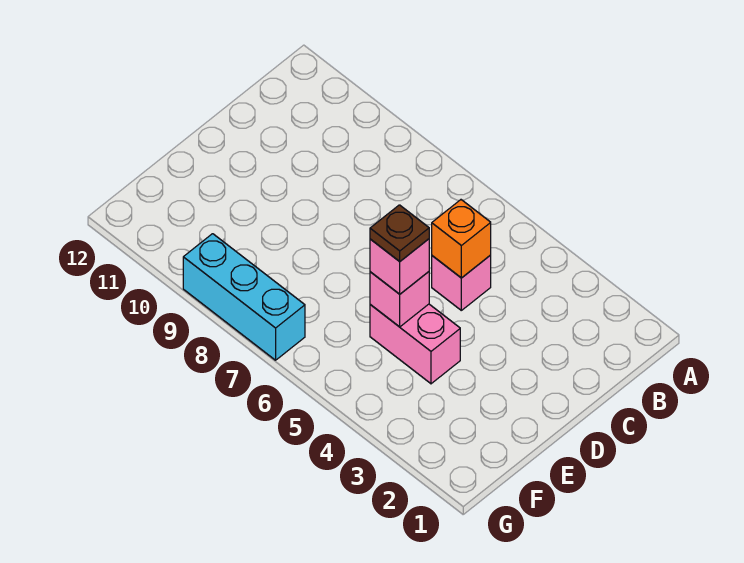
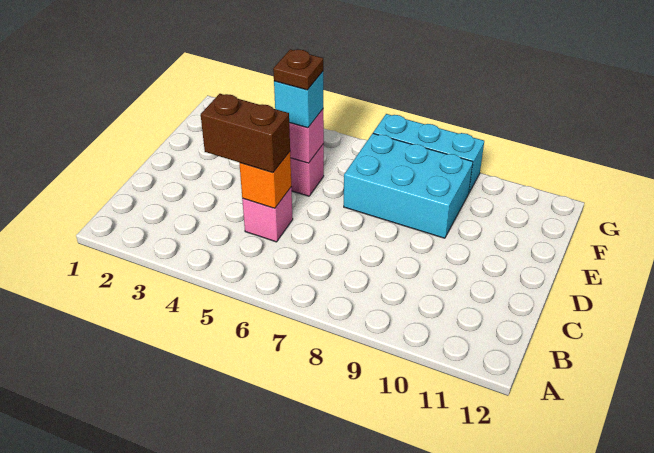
none -> brown 1x2 brick [201,94,290,173]
pink 1x1 brick [370,239,429,294] -> cyan 1x1 brick [274,72,323,128]
none -> cyan 2x3 brick [344,133,473,238]

